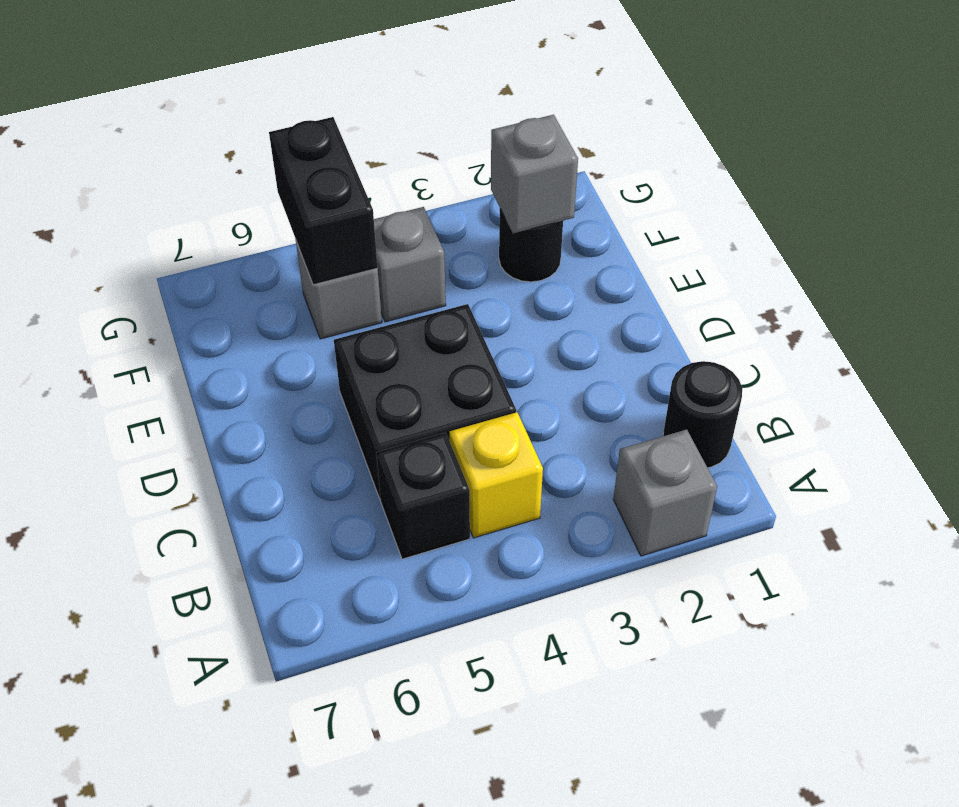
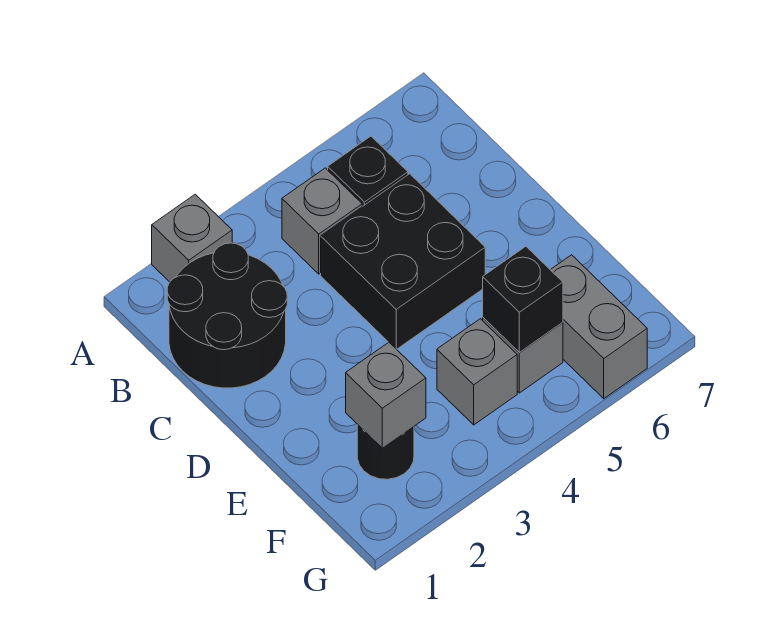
black 1x1 round brick [663,361,742,468] -> black 2x2 round brick [167,243,287,388]
yellow 1x1 brick [449,412,543,538] -> grey 1x1 brick [282,168,362,274]
black 1x2 brick [269,117,378,285] -> black 1x1 brick [483,246,563,353]
none -> grey 1x2 brick [551,255,647,399]

